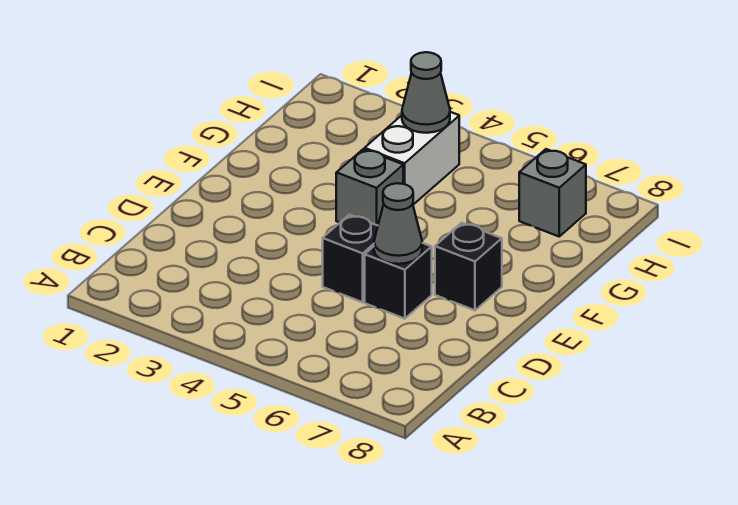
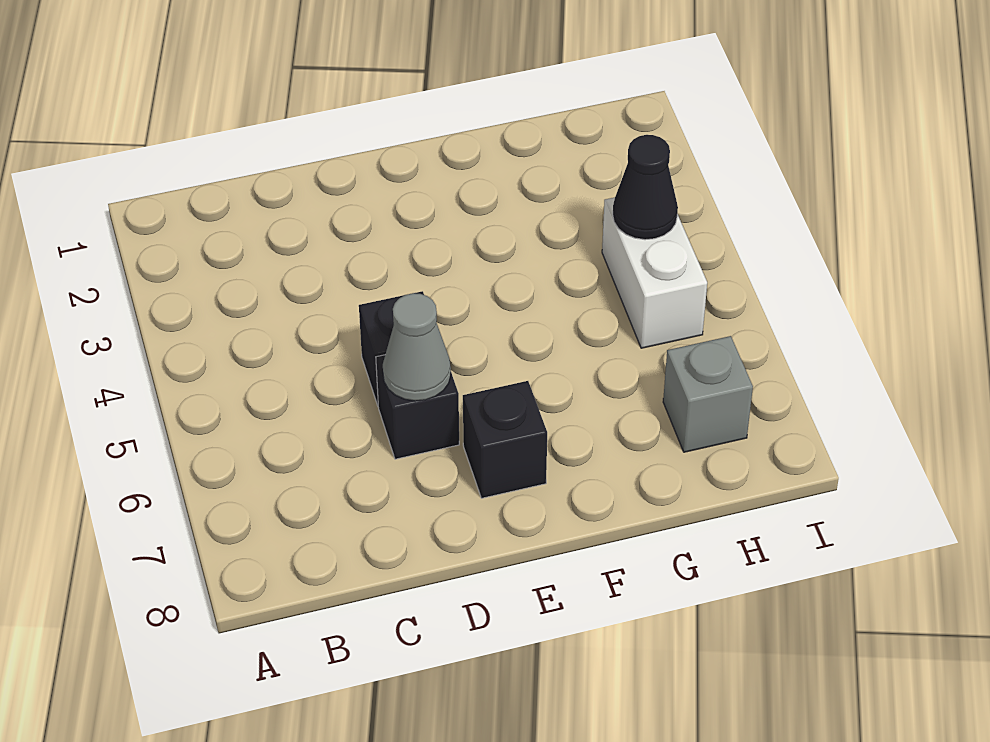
grey 1x1 brick [336,149,403,225] -> none
white 1x2 brick [365,112,459,205] -> white 1x2 brick turned to [602,197,707,348]
grey 1x1 cone [402,52,450,133] -> black 1x1 cone [613,135,678,240]

